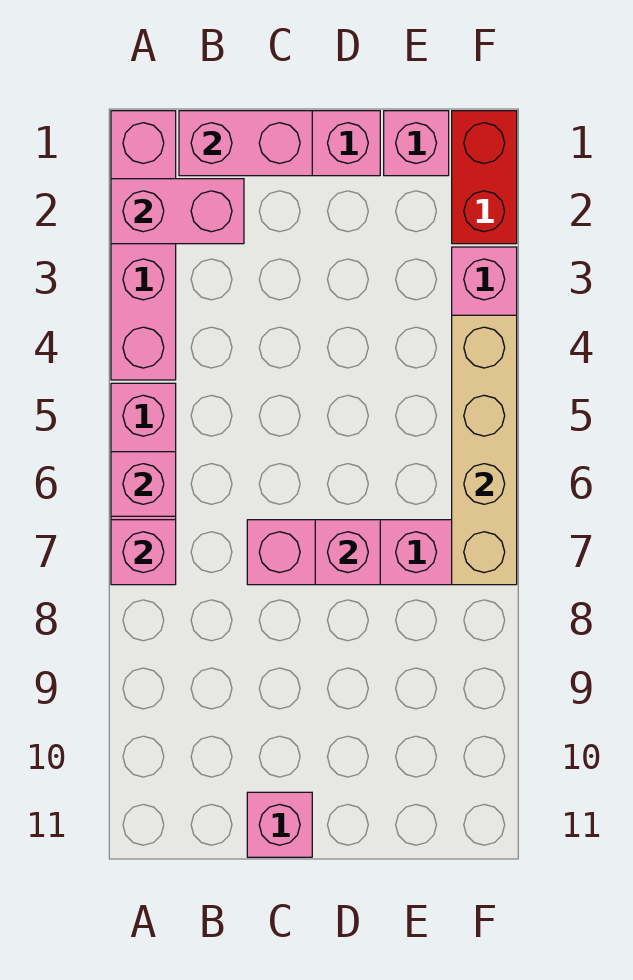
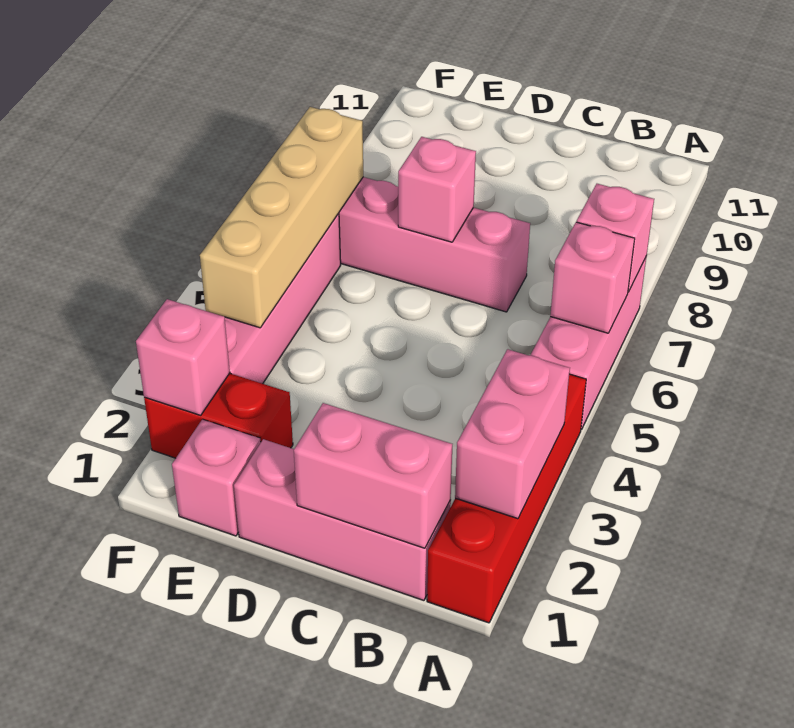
pink 1x4 brick [111,111,176,380] -> red 1x4 brick [427,374,586,623]
pink 1x2 brick [111,179,244,244] -> pink 1x2 brick turned to [455,349,570,519]
pink 1x1 brick [247,792,312,857] -> pink 1x1 brick moved to [136,299,230,415]
red 1x2 brick [452,111,517,244] -> red 1x2 brick turned to [144,373,293,458]

